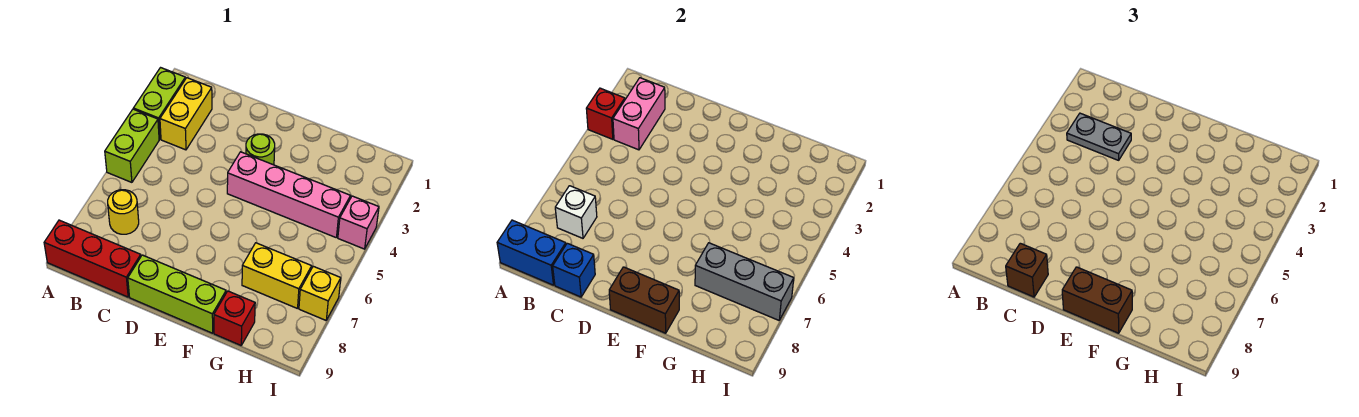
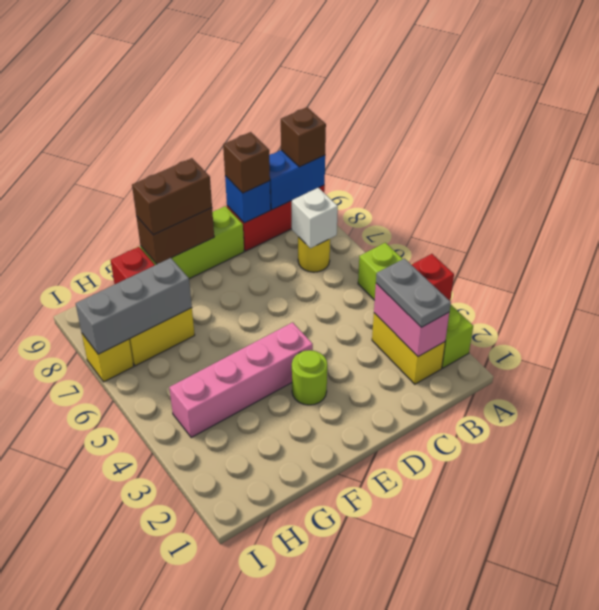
none -> brown 1x1 brick [281,107,326,167]
grey 1x2 plate [1067,113,1131,160] -> grey 1x2 plate turned to [376,259,451,327]
pink 1x1 brick [338,196,379,249] -> none

